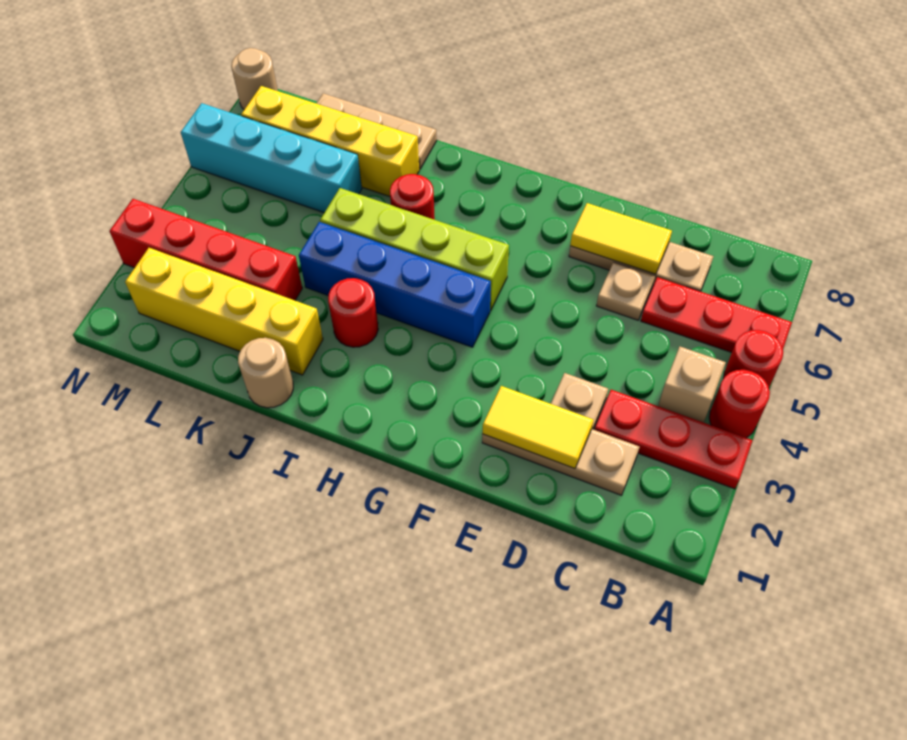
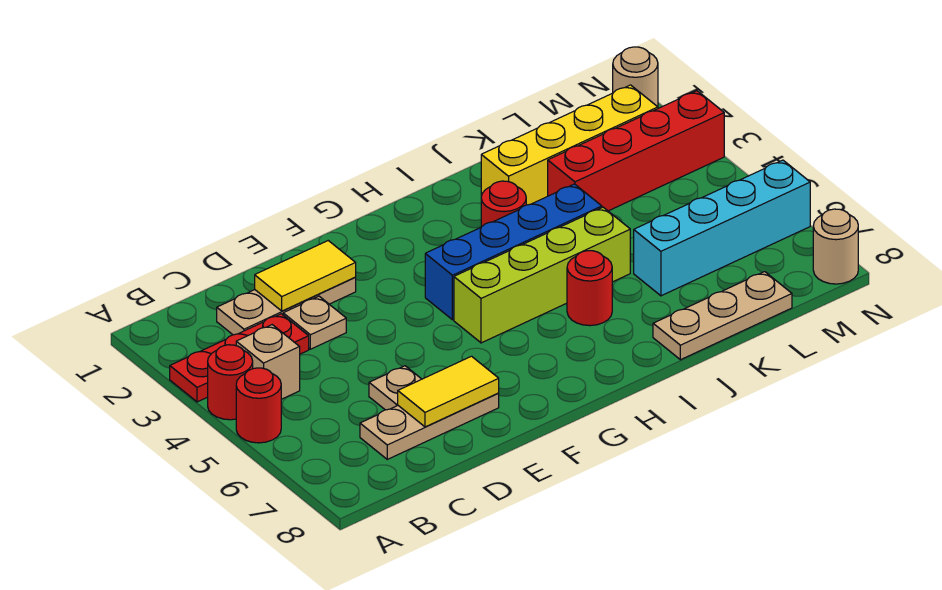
red 1x3 plate [641,277,792,353] -> none
tan 1x1 round brick [238,338,293,408] -> tan 1x1 round brick moved to [613,47,658,107]
yellow 1x4 brick [241,86,419,196] -> none

